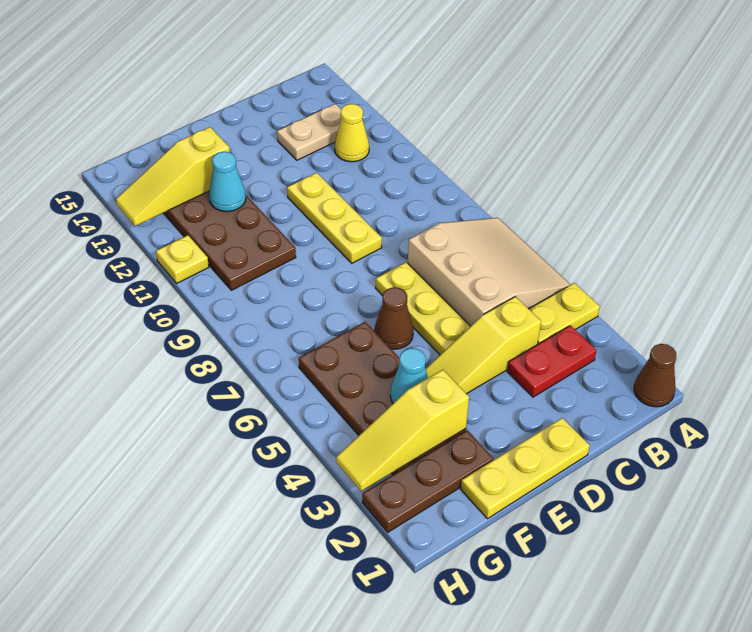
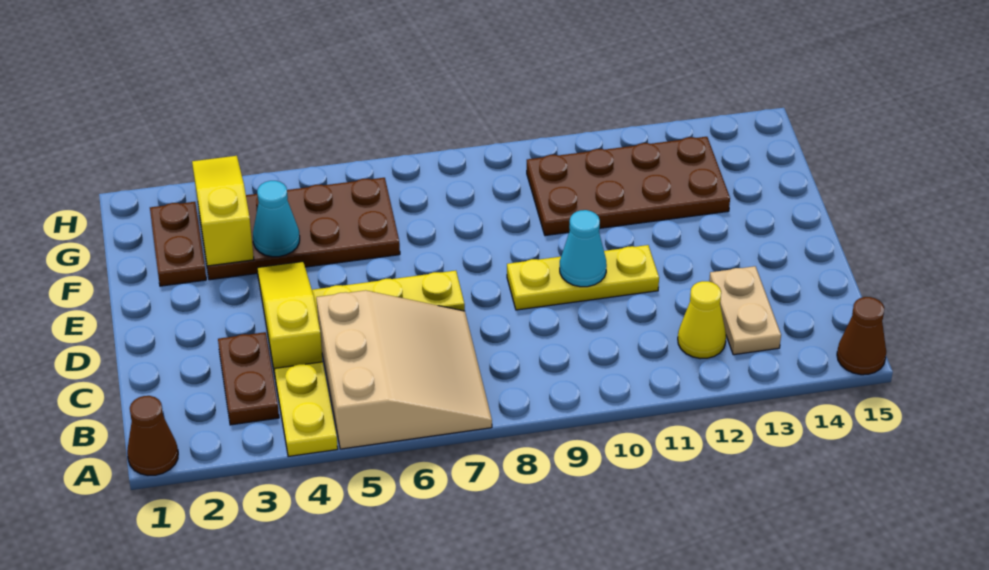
tan 3x3 slope [408,218,571,326] -> tan 3x3 slope turned to [316,290,492,449]
red 1x2 plate [507,326,597,397] -> brown 1x2 plate [218,332,279,425]
yellow 1x3 plate [461,418,590,519] -> none
brown 1x1 cone [374,287,413,349] -> brown 1x1 cone moved to [837,297,886,375]
brown 1x3 plate [362,430,494,532] -> brown 1x2 plate [150,202,206,286]
cyan 1x1 cone [209,152,246,212] -> cyan 1x1 cone moved to [560,210,607,287]
yellow 1x3 slope [116,127,230,226] -> none
yellow 1x1 plate [156,235,209,283] -> none

